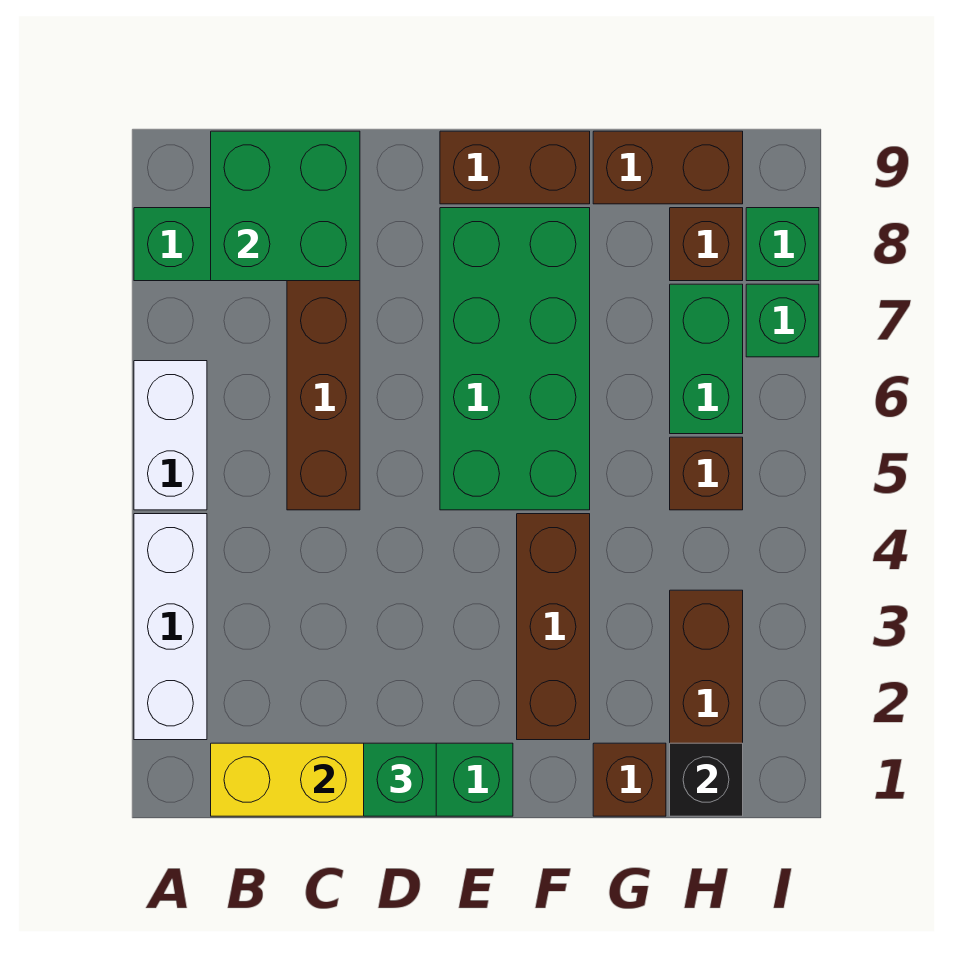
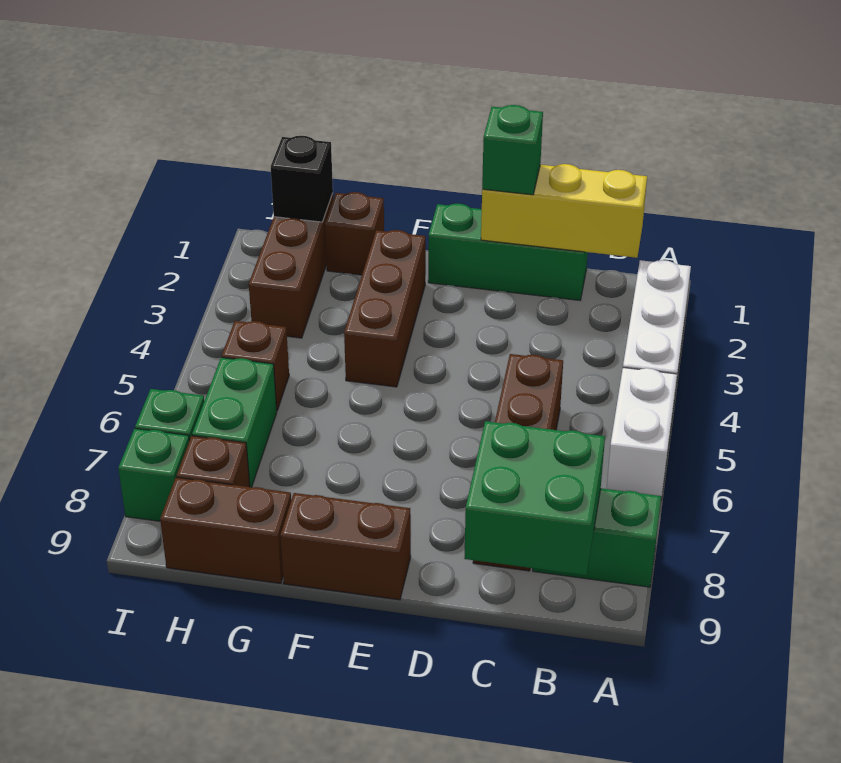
green 2x4 brick [440,208,590,510] -> none

